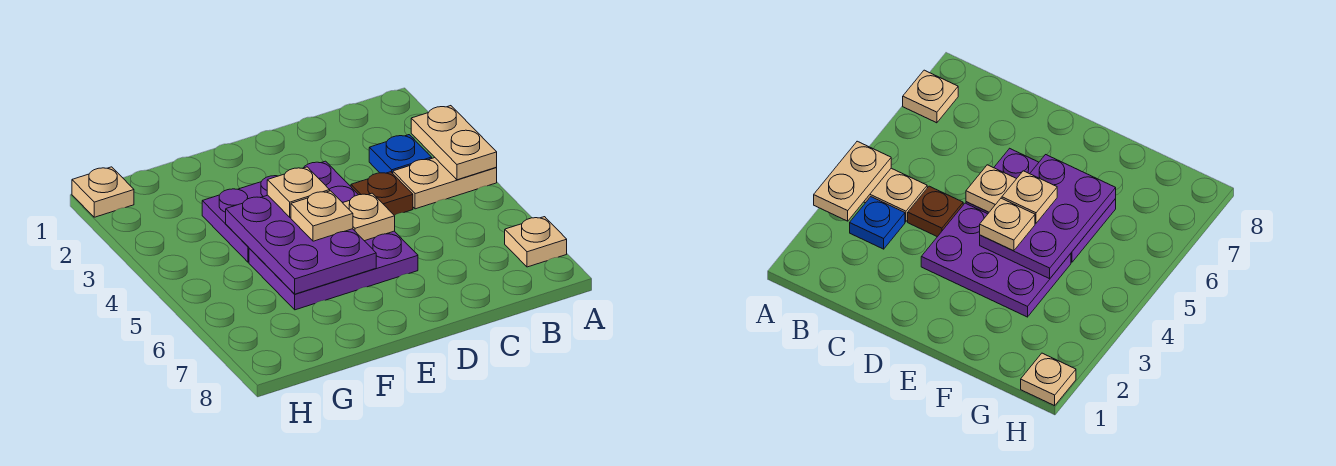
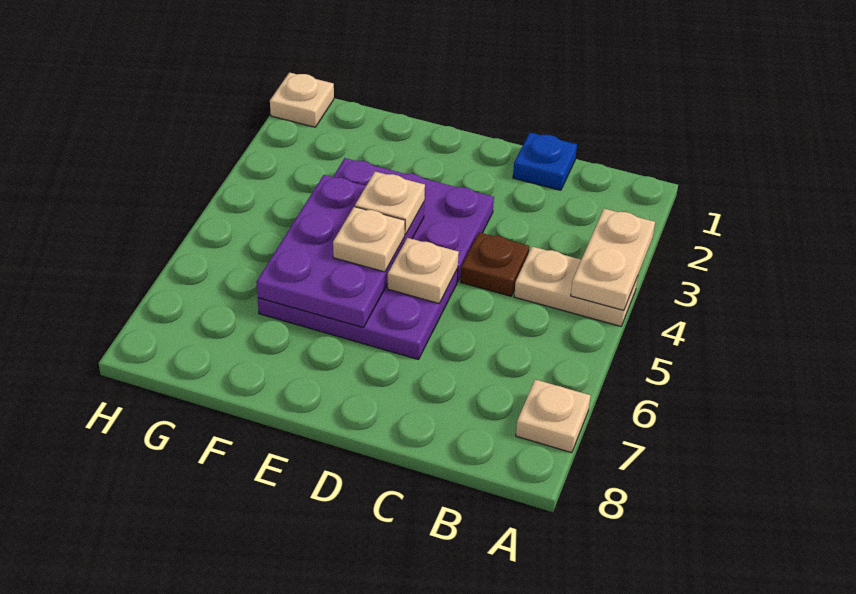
blue 1x1 plate [369,135,432,173] -> blue 1x1 plate moved to [513,133,577,190]

